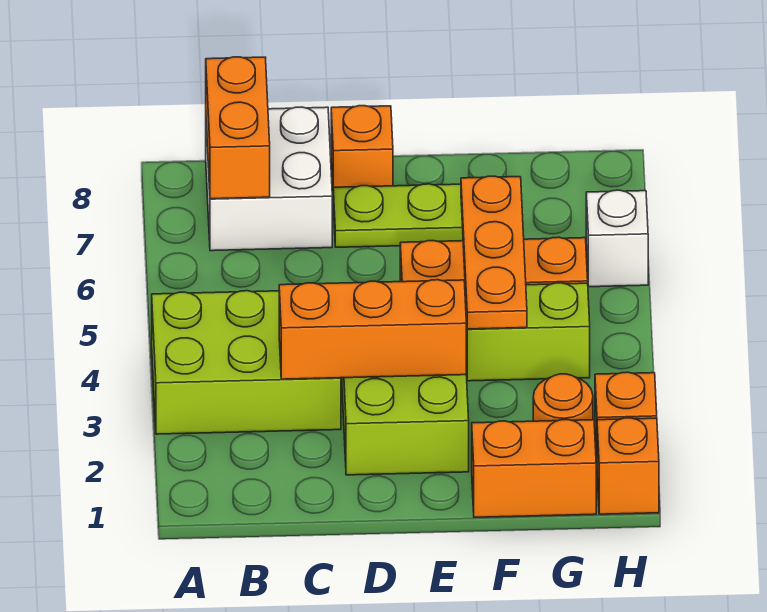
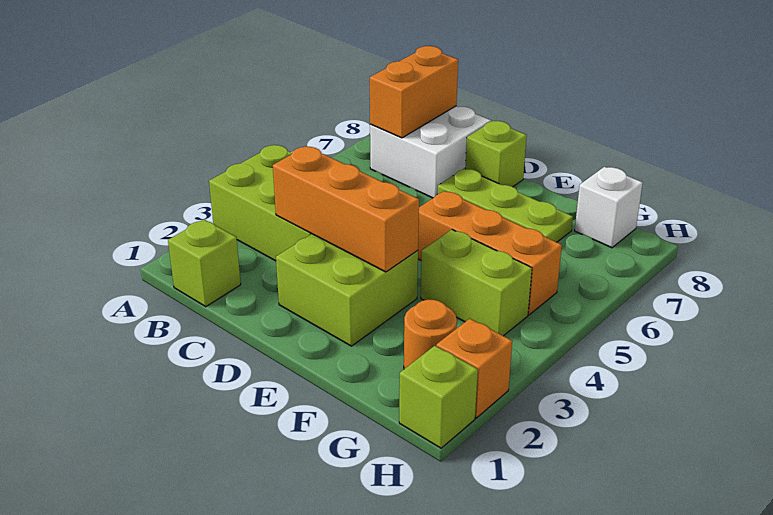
none -> lime 1x1 brick [168,220,241,307]
orange 1x1 brick [331,106,393,187] -> lime 1x1 brick [465,121,527,187]
orange 1x2 brick [472,420,596,517] -> none
orange 1x3 plate [461,176,527,329] -> none
orange 1x1 brick [597,418,659,514] -> lime 1x1 brick [399,346,478,448]
white 1x1 brick [586,190,648,287] -> white 1x1 brick moved to [575,167,643,248]

